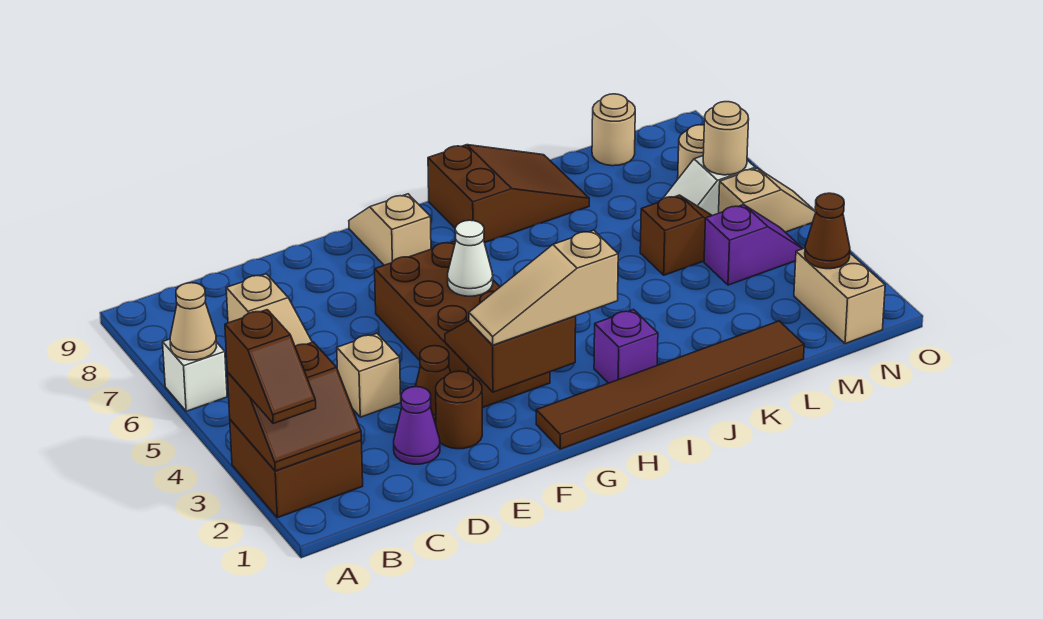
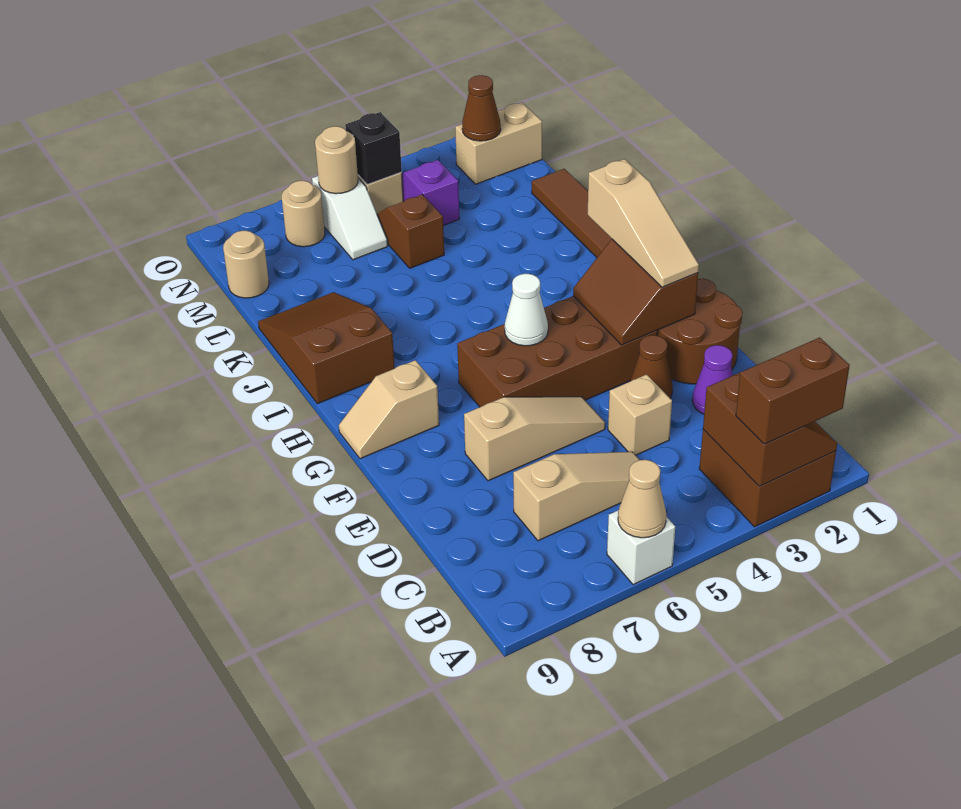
brown 1x2 slope [225,310,316,424] -> brown 1x2 brick [736,338,850,444]
brown 1x1 round brick [436,371,482,449] -> brown 2x2 round brick [657,279,743,384]
none -> tan 1x3 slope [464,397,605,481]
purple 1x1 brick [594,310,658,383] -> none
none -> black 1x1 brick [345,112,402,185]

